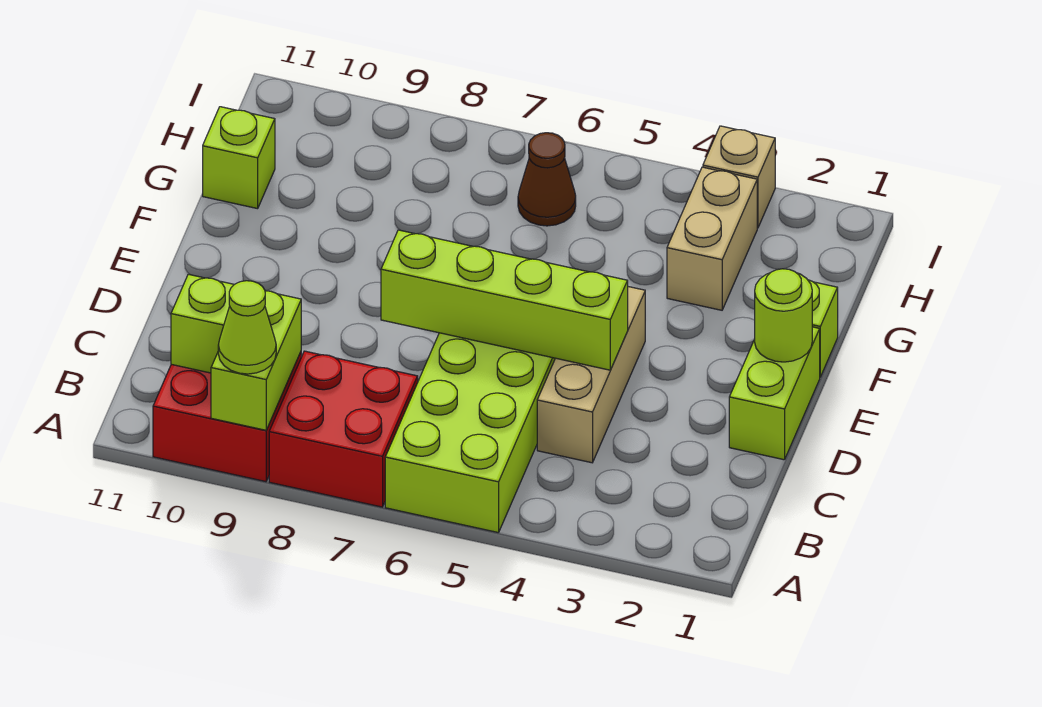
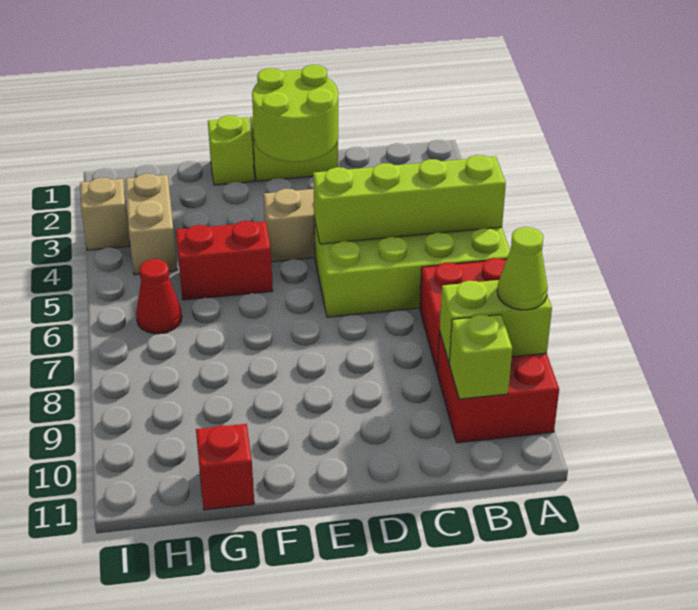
lime 1x4 brick [381,230,628,370] -> lime 1x4 brick turned to [313,155,506,244]
lime 1x1 round brick [755,269,812,362] -> lime 2x2 round brick [252,65,338,162]
none -> red 1x2 brick [176,221,273,300]
tan 1x2 brick [667,167,757,310] -> tan 1x2 brick turned to [125,174,177,275]
lime 1x1 brick [203,107,275,209] -> red 1x1 brick [196,424,254,510]
brown 1x1 cone [518,133,576,226] -> red 1x1 cone [136,259,182,334]

